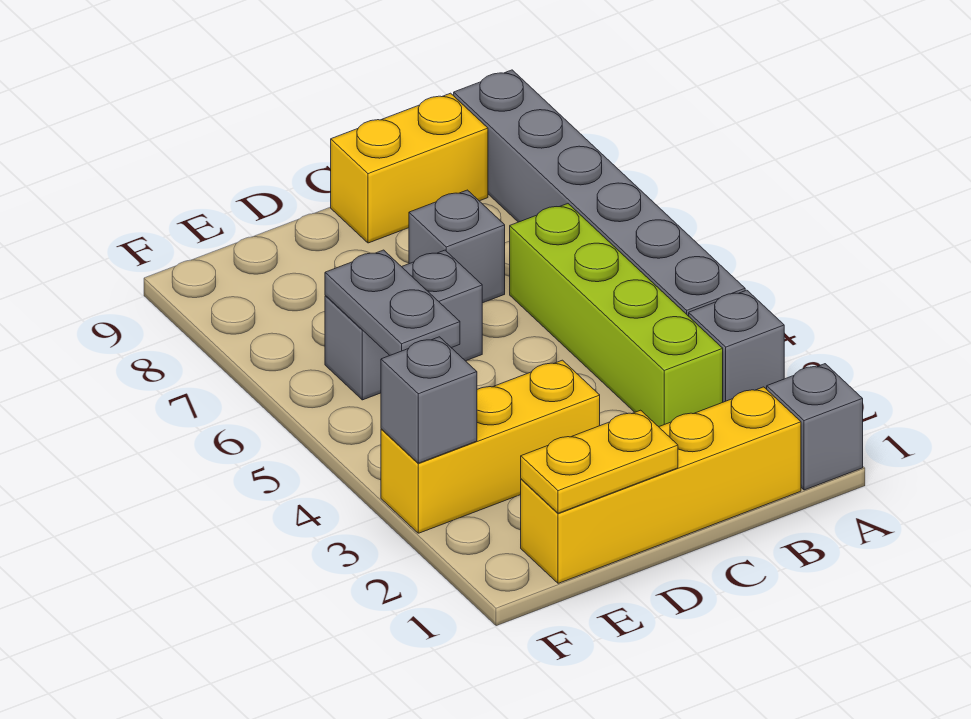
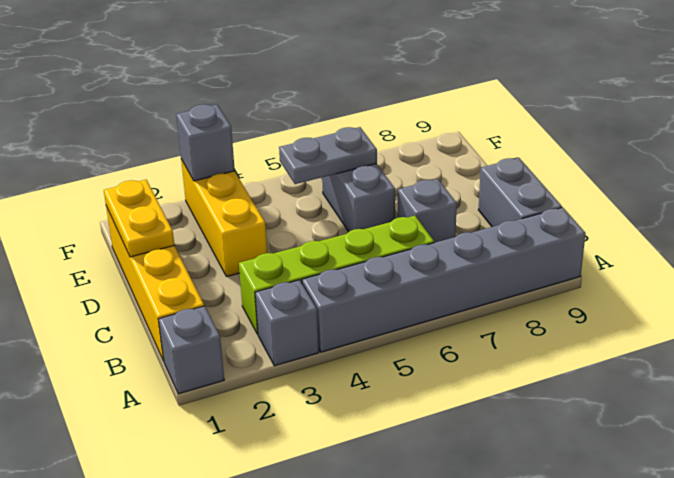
yellow 1x2 brick [331,93,488,243] -> grey 1x2 brick [478,158,562,227]

